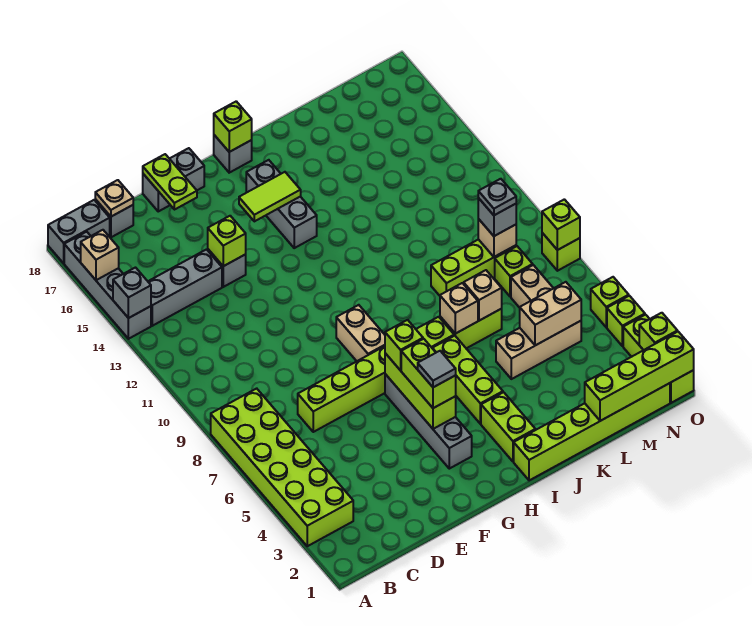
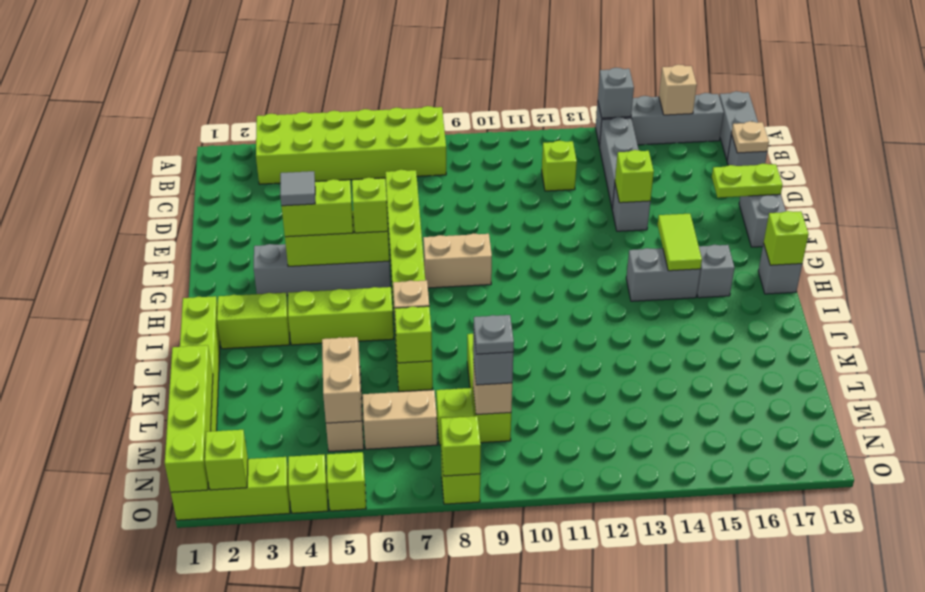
none -> lime 1x1 brick [542,141,577,191]
tan 1x1 brick [464,270,502,321] -> lime 1x1 brick [395,306,432,363]

